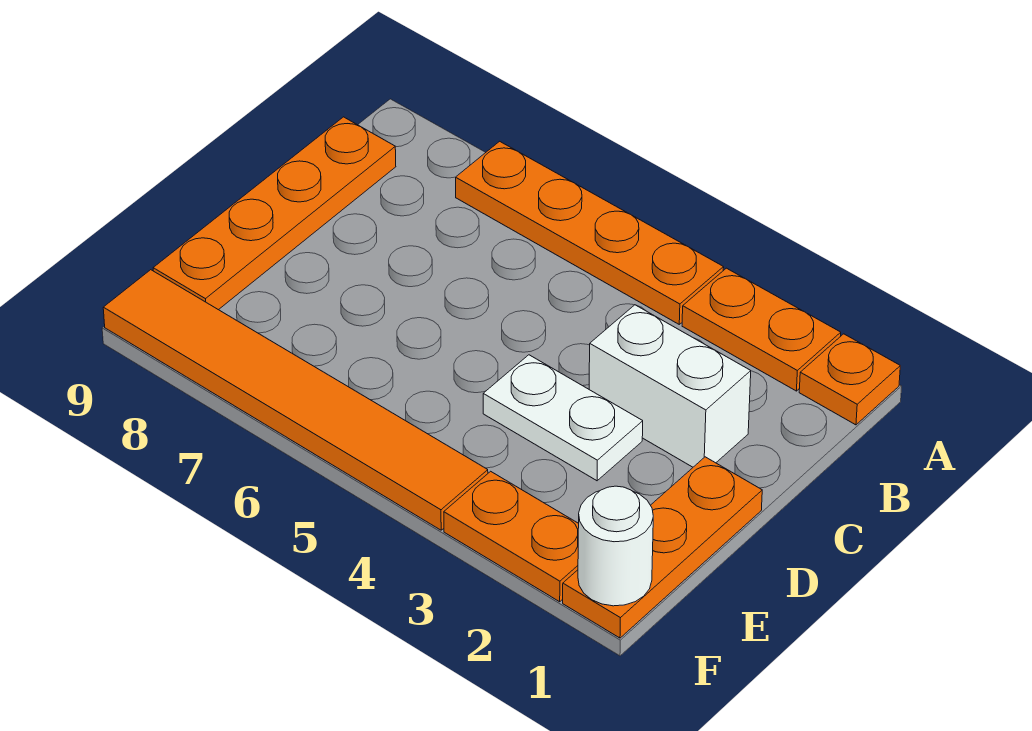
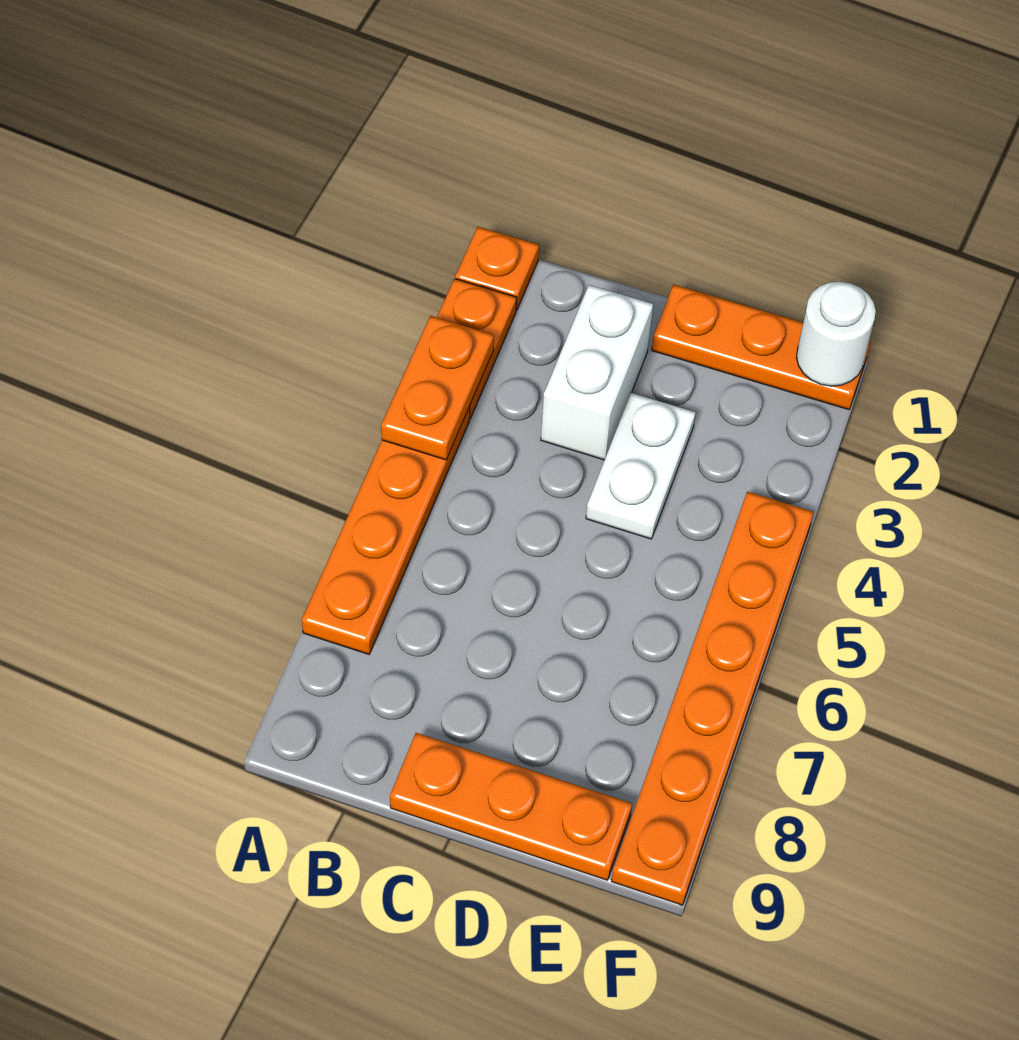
orange 1x4 plate [153,117,396,310] -> orange 1x3 plate [390,733,632,880]
orange 1x2 plate [444,471,579,602] -> orange 1x2 plate moved to [381,316,494,460]
orange 1x6 tile [103,270,488,530] -> orange 1x6 plate [611,491,814,905]

